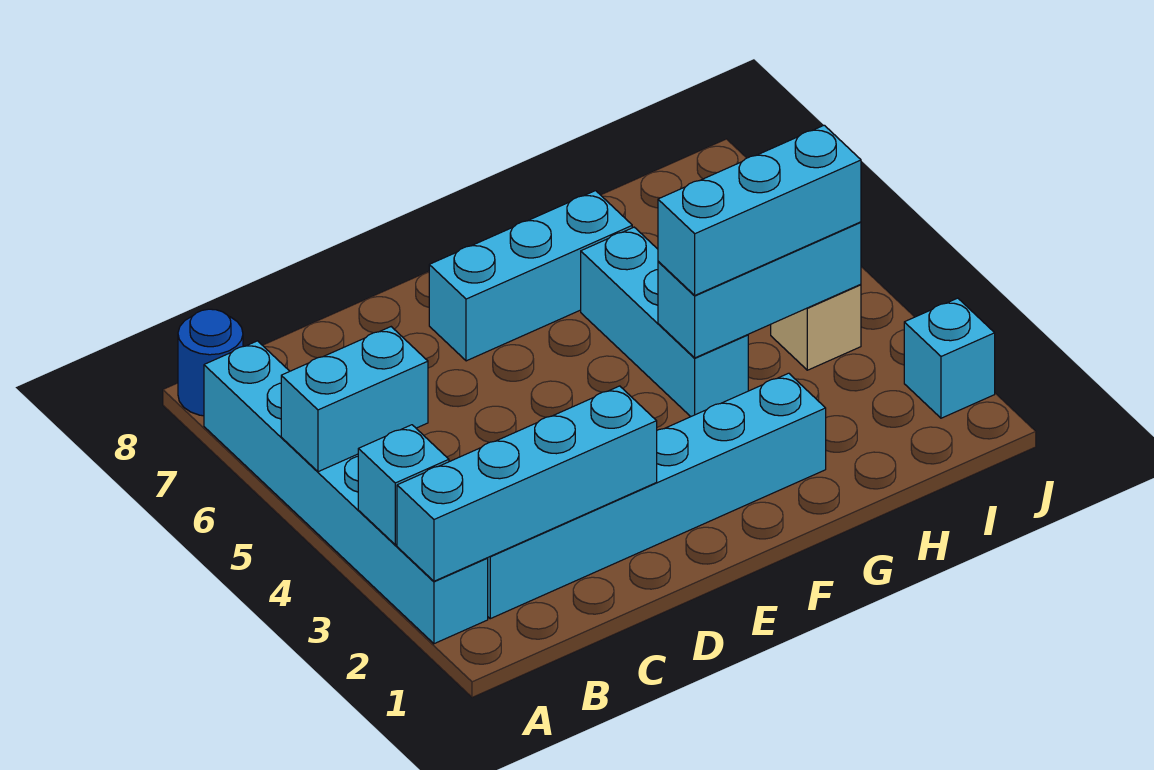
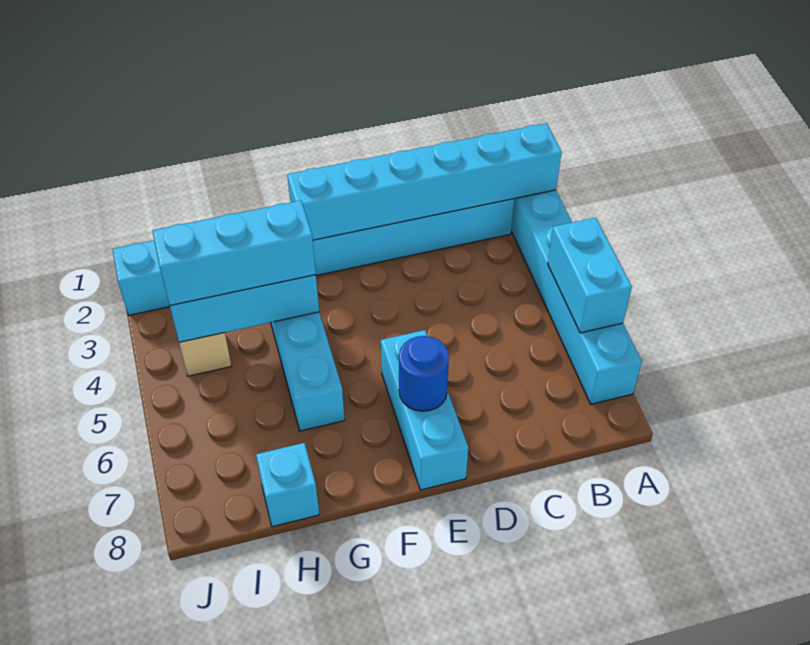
cyan 1x4 brick [397,386,657,581] -> cyan 1x6 brick [287,123,562,240]
cyan 1x1 brick [358,425,449,545] -> cyan 1x1 brick moved to [256,443,319,527]
cyan 1x2 brick [281,327,428,472] -> cyan 1x2 brick turned to [548,218,632,333]
blue 1x1 round brick [178,309,243,416] -> blue 1x1 round brick moved to [399,336,449,411]
cyan 1x3 brick [429,191,632,361] -> cyan 1x3 brick turned to [381,330,468,490]

